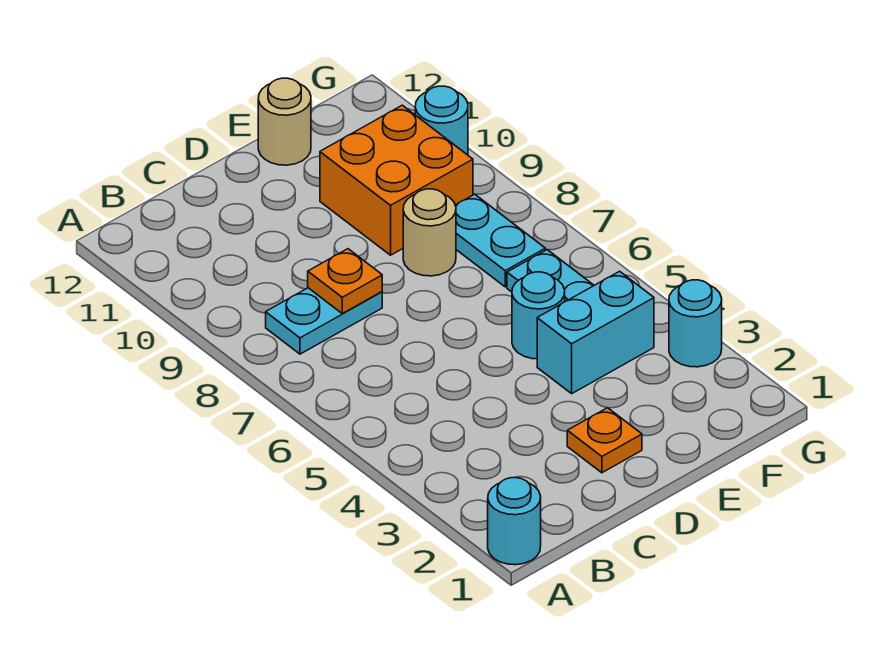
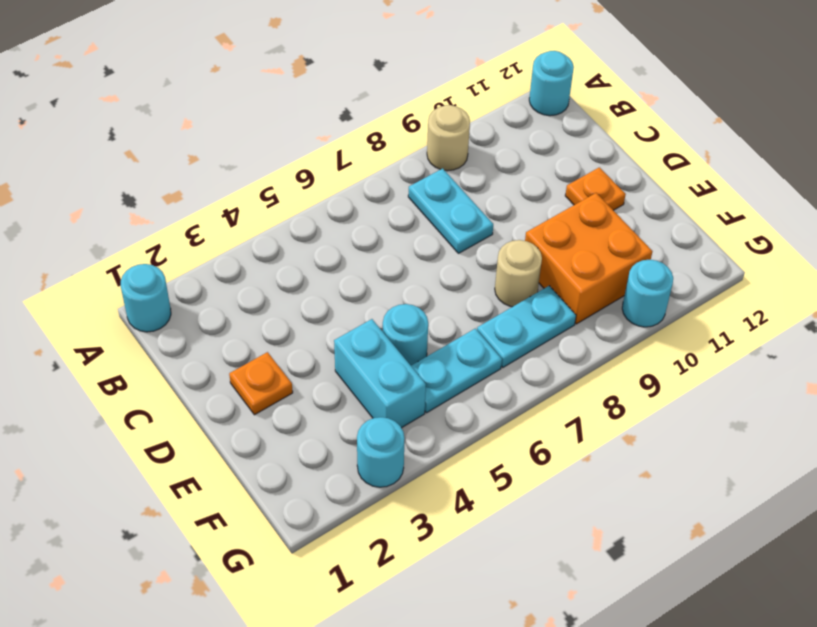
none -> cyan 1x1 round brick [529,51,574,116]
orange 1x1 plate [308,249,382,313] -> orange 1x1 plate moved to [565,167,626,210]
tan 1x1 round brick [258,78,311,165] -> tan 1x1 round brick moved to [427,105,470,171]

